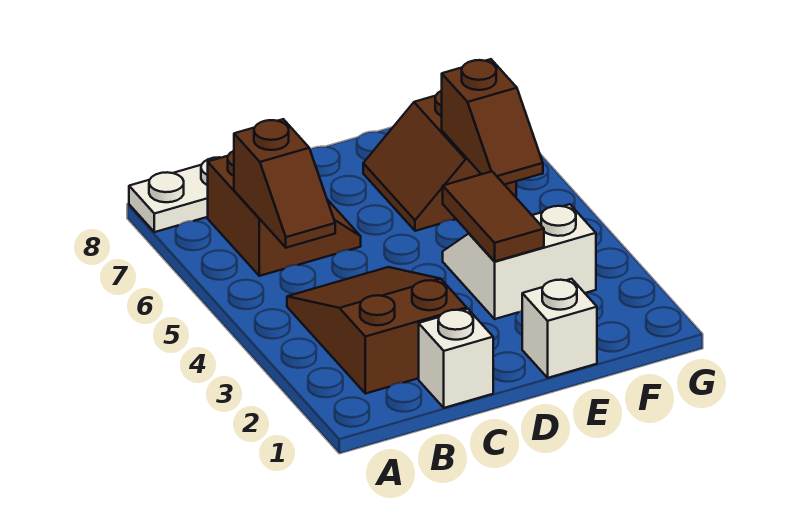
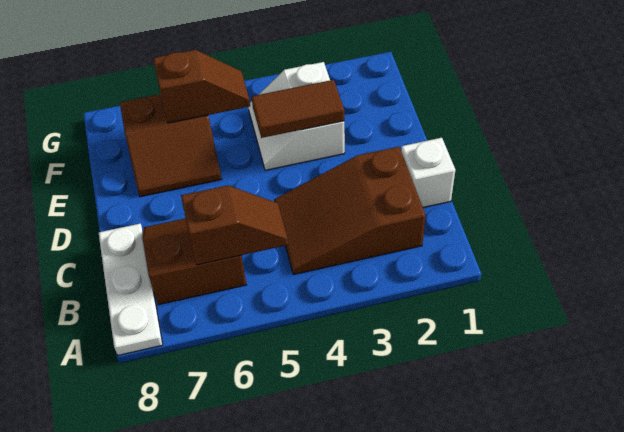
white 1x1 brick [522,279,597,378] -> none

